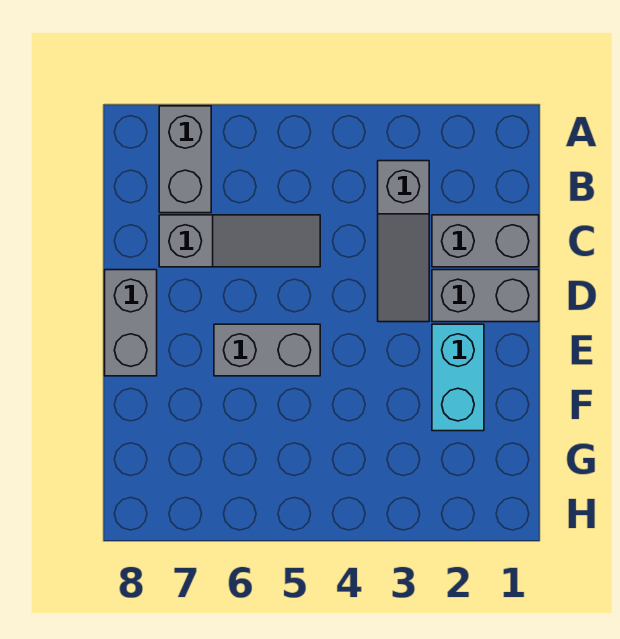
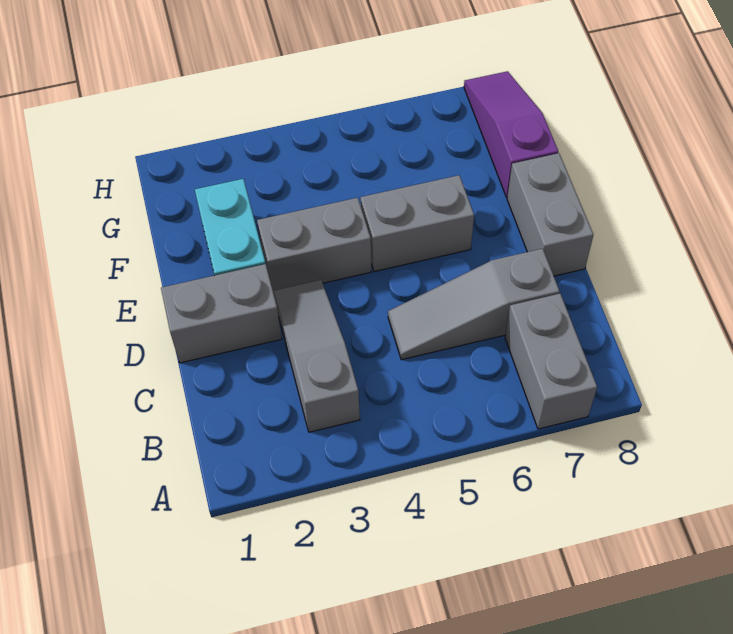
grey 1x2 brick [432,215,539,267] -> grey 1x2 brick moved to [257,198,371,291]
none -> purple 1x3 slope [464,71,558,197]

